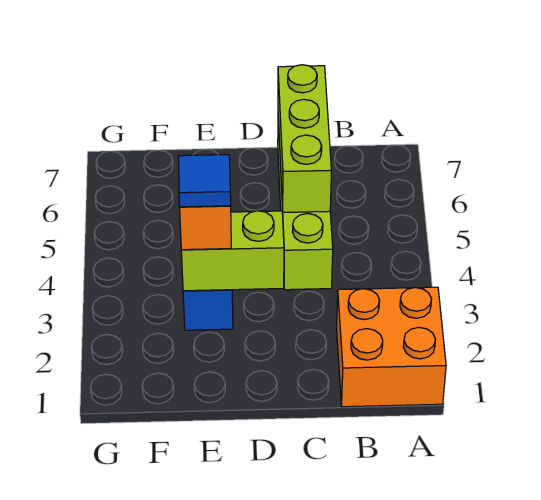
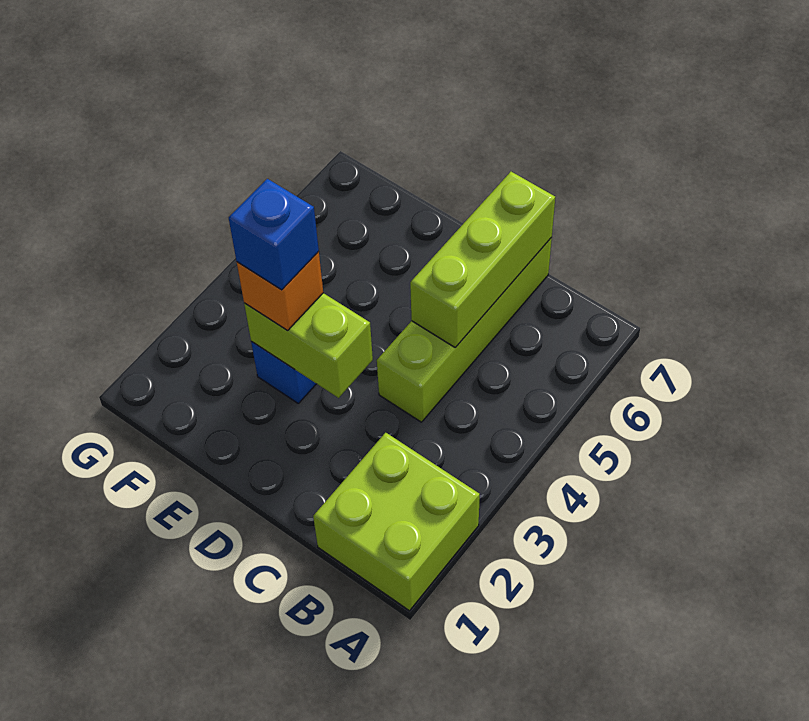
orange 2x2 brick [337,287,446,407] -> lime 2x2 brick [313,433,480,611]
blue 1x1 tile [179,155,231,207] -> blue 1x1 brick [229,179,319,290]

